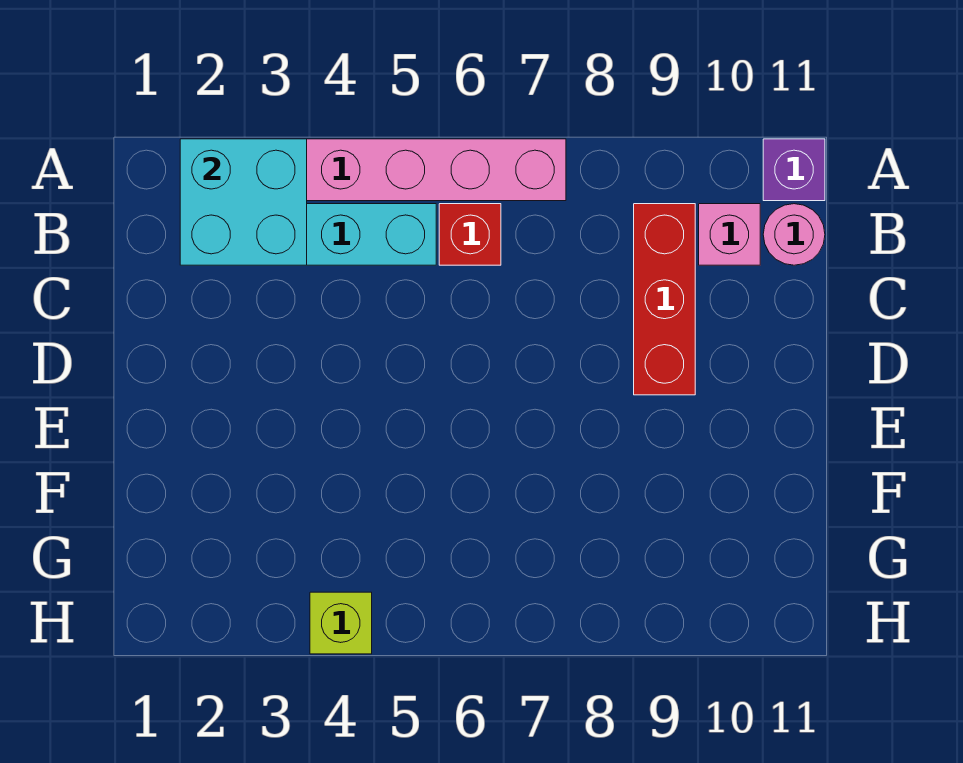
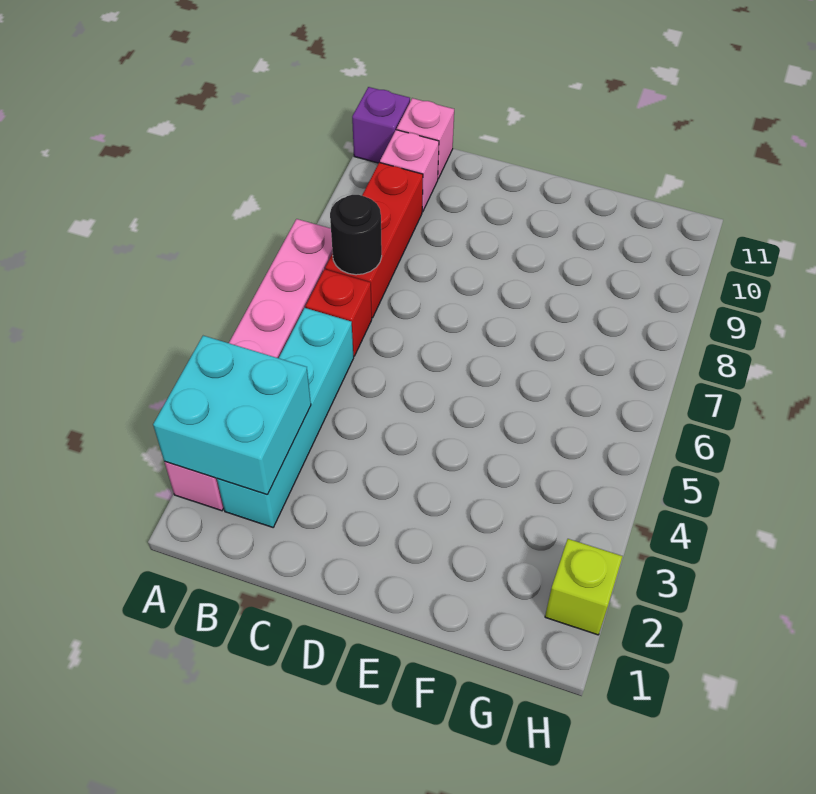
none -> black 1x1 round brick [330,195,382,275]
red 1x3 brick [634,204,695,395] -> red 1x3 brick turned to [325,162,423,318]
pink 1x1 round brick [763,204,825,265] -> pink 1x1 brick [397,98,454,179]
lime 1x1 brick [310,592,372,654] -> lime 1x1 brick moved to [545,539,623,635]

